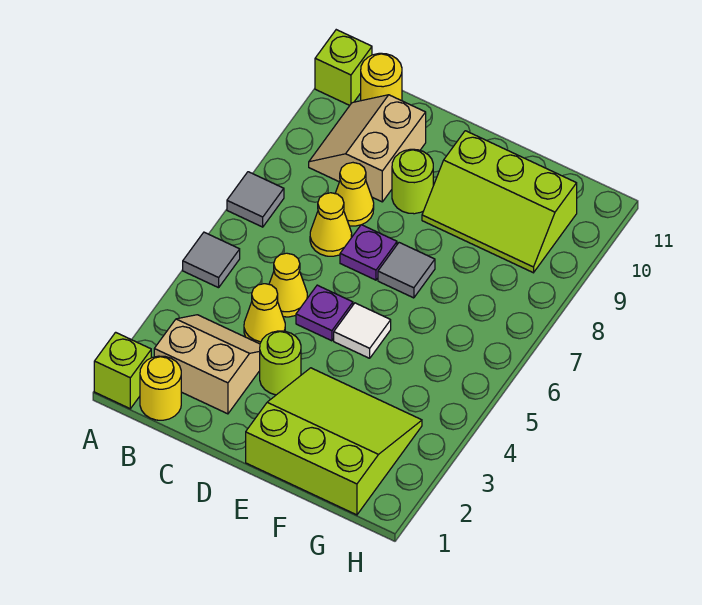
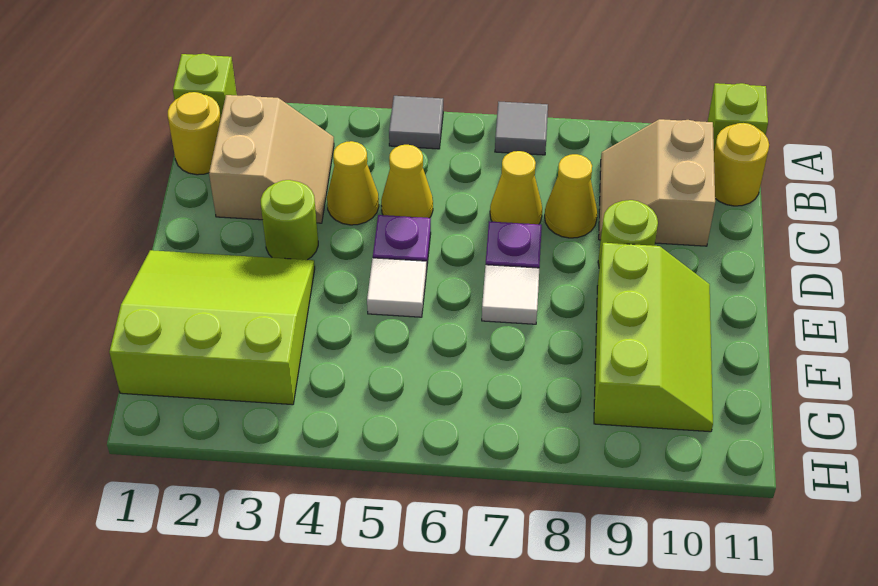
tan 2x2 slope [309,95,426,202] -> tan 2x2 slope turned to [599,119,715,246]
lime 3x3 slope [246,368,422,515] -> lime 3x3 slope turned to [109,250,315,405]
grey 1x1 tile [378,243,435,298] -> white 1x1 tile [482,265,539,324]
lime 2x3 slope [422,131,577,273] -> lime 2x3 slope turned to [594,243,713,432]

